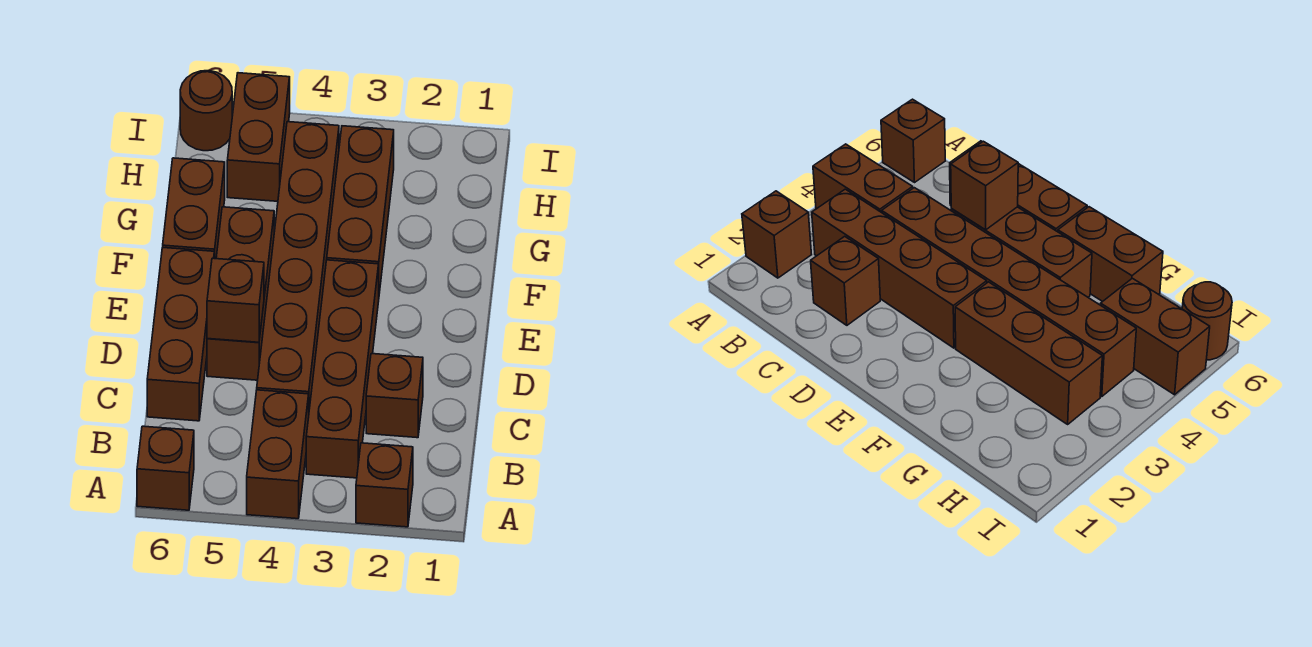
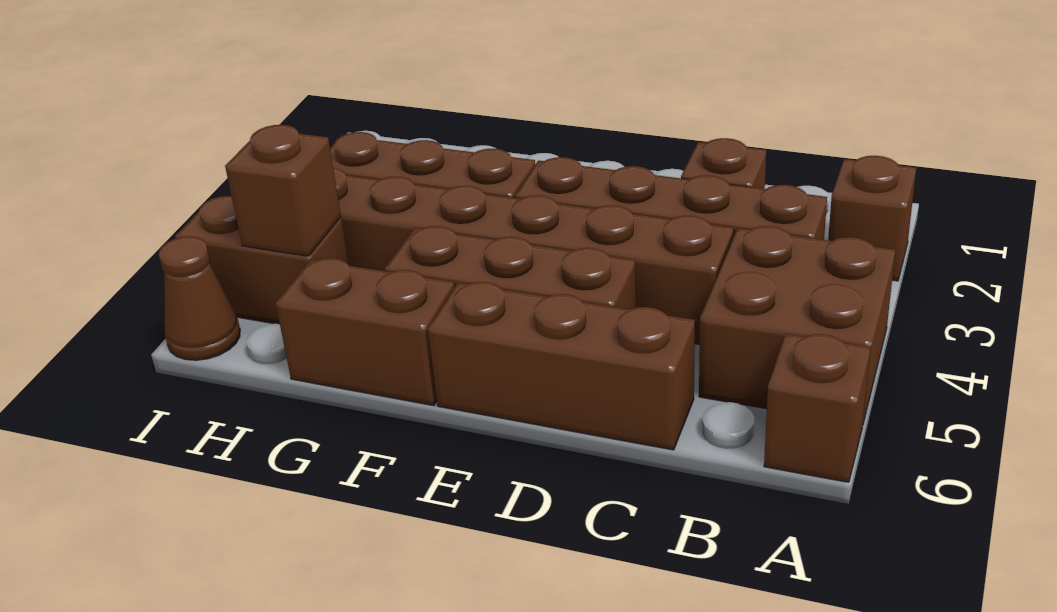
brown 1x2 brick [247,390,309,519] -> brown 2x2 brick [699,226,895,423]
brown 1x1 brick [207,258,264,342] -> brown 1x1 brick moved to [225,125,341,256]
brown 1x1 round brick [180,71,232,151] -> brown 1x1 cone [159,236,240,360]

